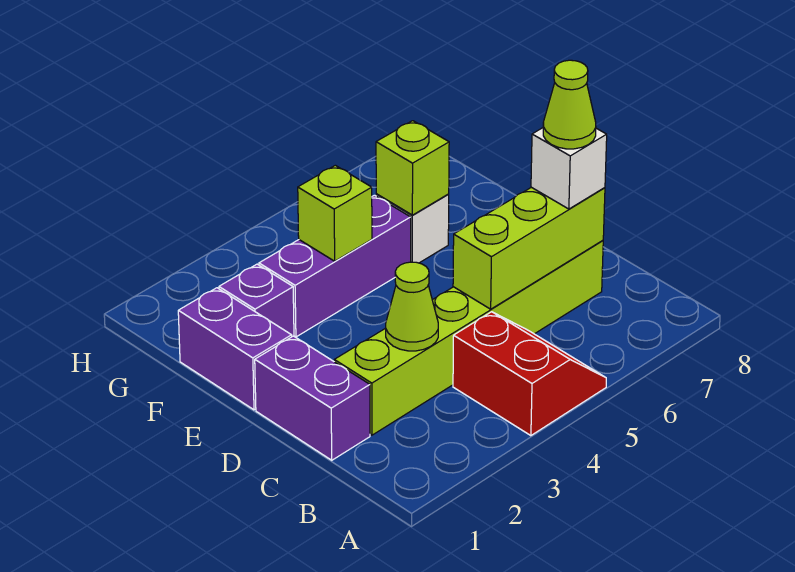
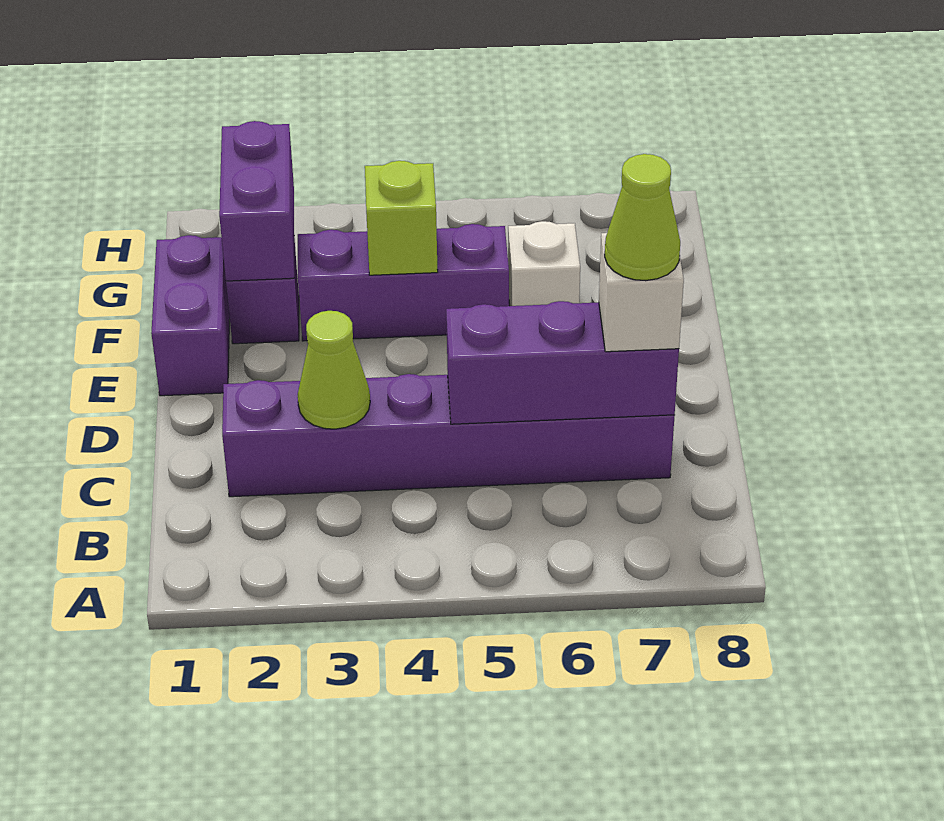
red 2x2 slope [453,312,606,436] -> none
purple 1x2 brick [255,336,370,460] -> purple 1x2 brick moved to [219,121,294,281]
lime 1x6 brick [334,240,603,435] -> purple 1x6 brick [222,374,675,497]
lime 1x3 brick [453,187,605,309] -> purple 1x3 brick [446,301,679,424]
lime 1x1 brick [376,121,449,215] -> none

